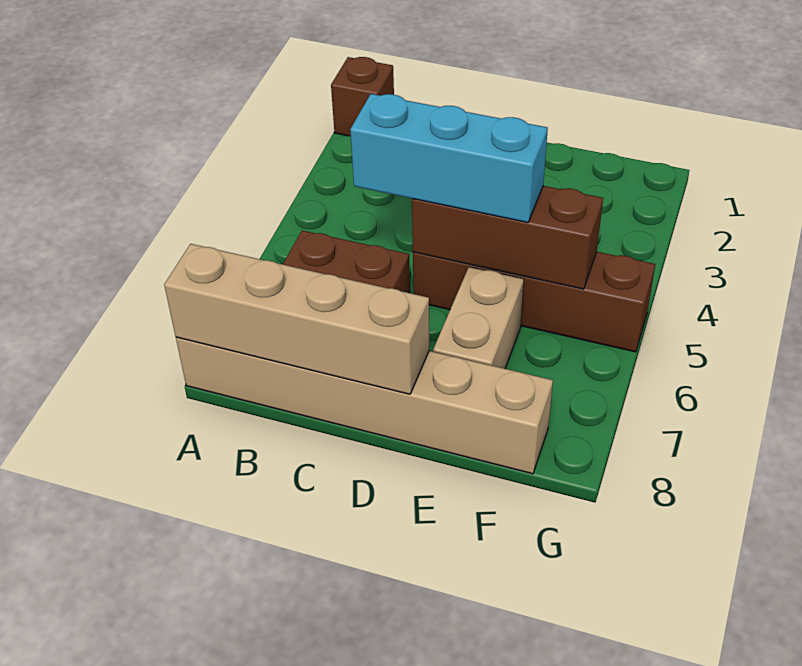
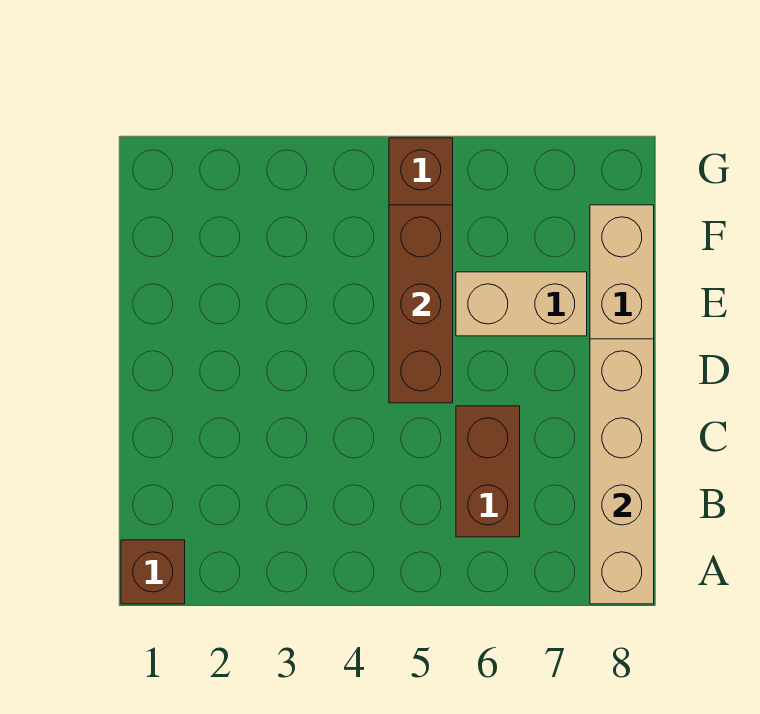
cyan 1x3 brick [350,94,548,223] -> none

